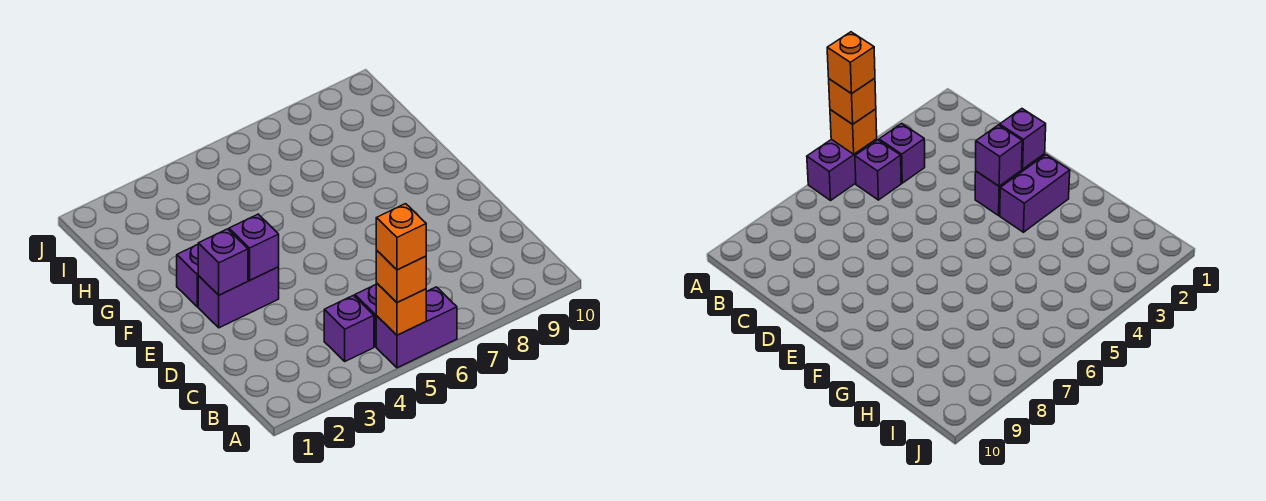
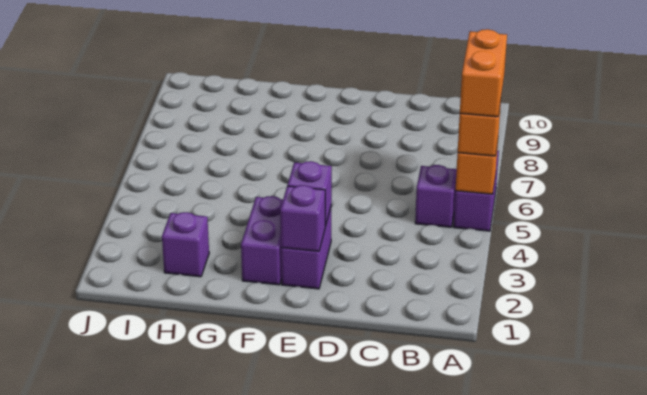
orange 1x1 brick [376,204,426,270] -> orange 1x2 brick [460,29,507,117]
purple 1x1 brick [324,295,374,361] -> purple 1x1 brick moved to [162,212,209,277]

